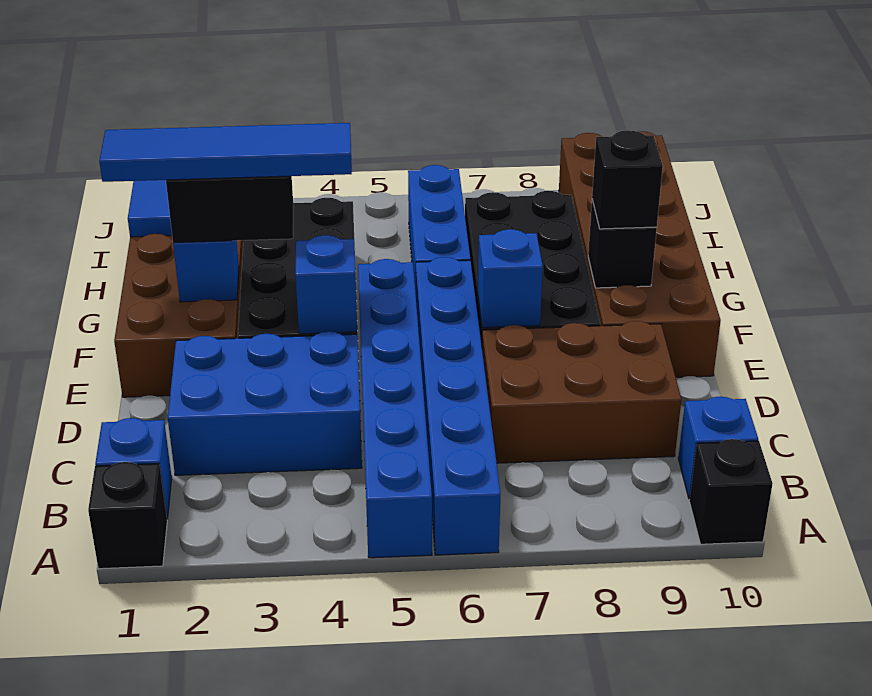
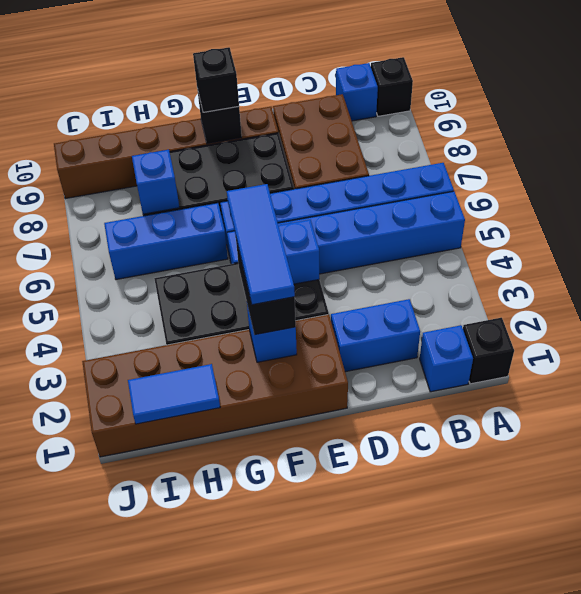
blue 2x3 brick [168,332,362,475] -> blue 1x2 brick [331,299,420,372]
blue 1x1 brick [478,229,543,328] -> blue 1x1 brick moved to [132,150,179,214]
brown 2x6 brick [559,131,721,377] -> brown 1x6 brick [54,107,278,199]
blue 1x4 tile [99,123,352,182] -> blue 1x3 tile [227,184,295,305]

